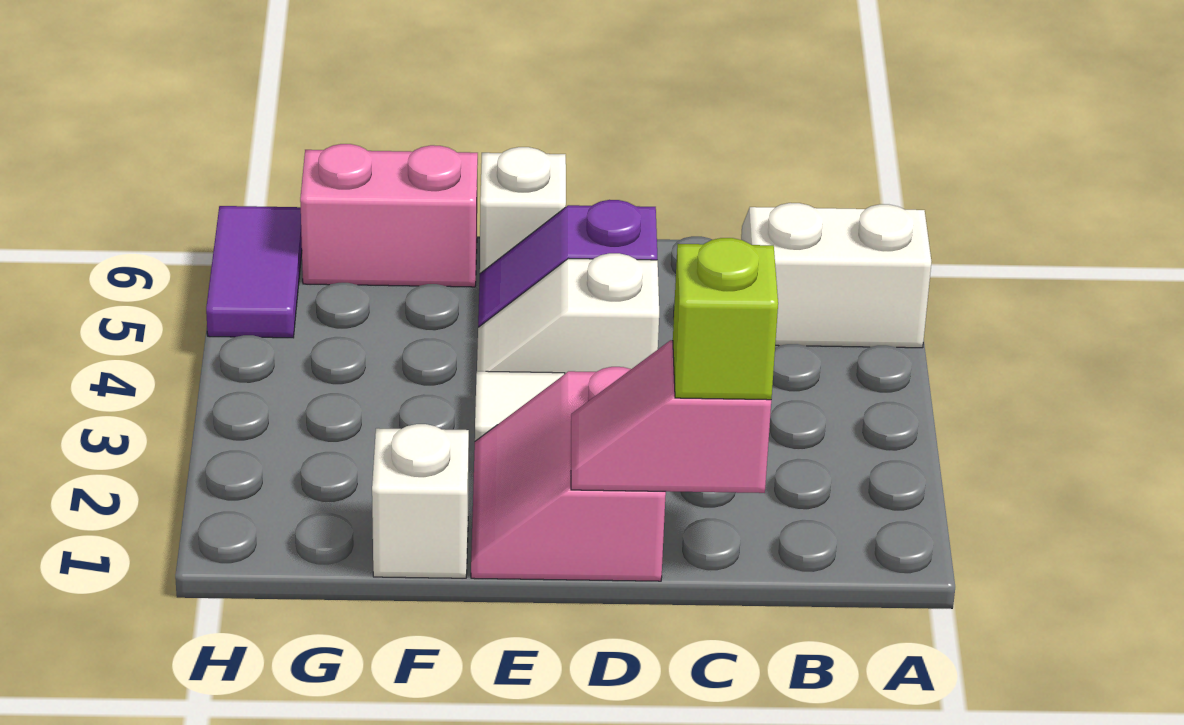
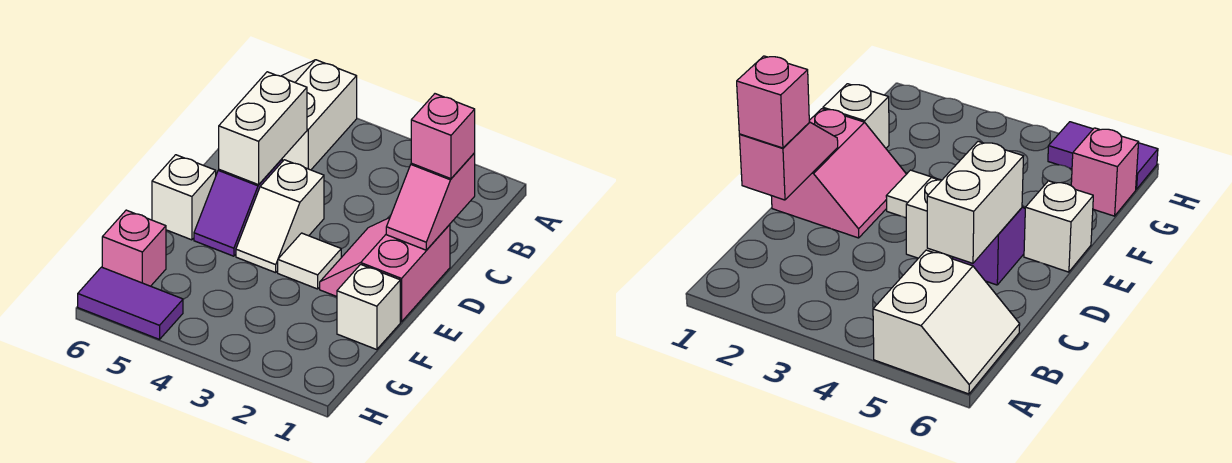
lime 1x1 brick [673,238,778,400] -> pink 1x1 brick [411,94,475,179]
none -> white 1x2 brick [219,72,307,185]
pink 2x2 slope [471,367,666,581] -> pink 2x2 slope turned to [320,218,450,322]
pink 1x2 brick [300,144,478,287] -> pink 1x1 brick [102,210,166,286]

